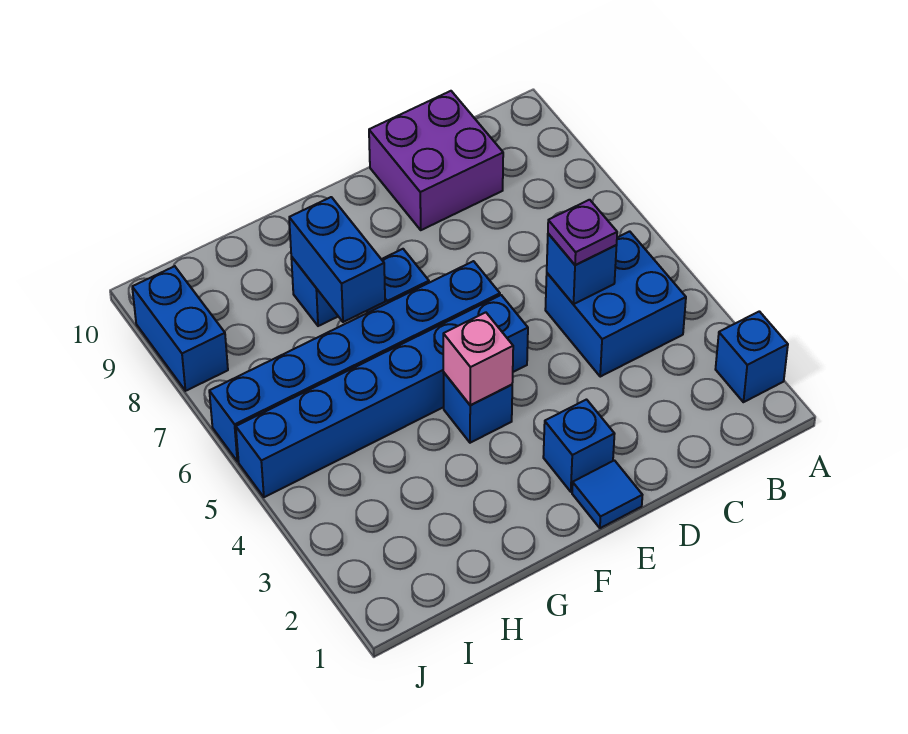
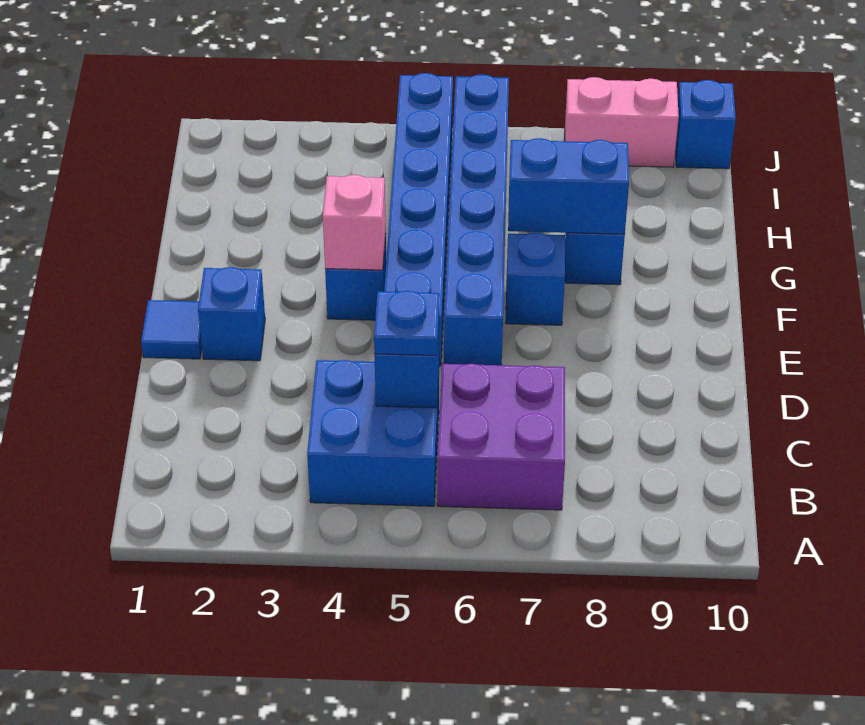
blue 1x1 brick [715,311,788,402] -> blue 1x1 brick moved to [675,80,736,169]
purple 1x1 plate [548,200,617,265] -> blue 1x1 plate [374,291,439,356]
purple 2x2 brick [369,91,503,230] -> purple 2x2 brick moved to [437,364,565,510]
blue 1x2 brick [132,266,228,391] -> pink 1x2 brick [565,77,679,167]

